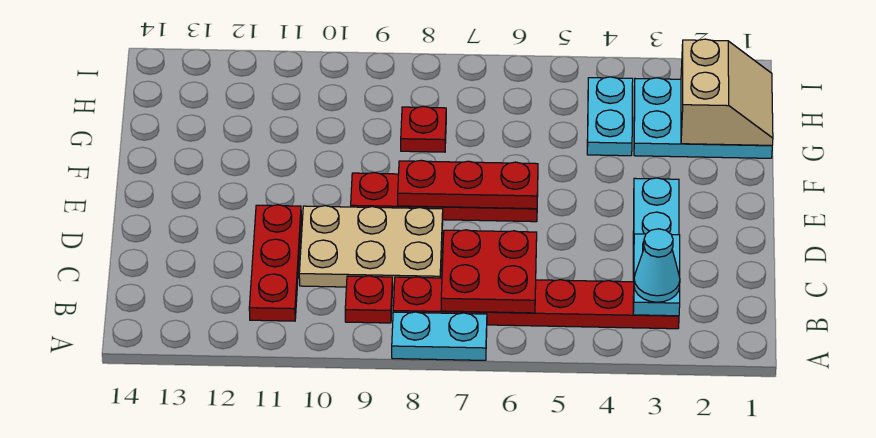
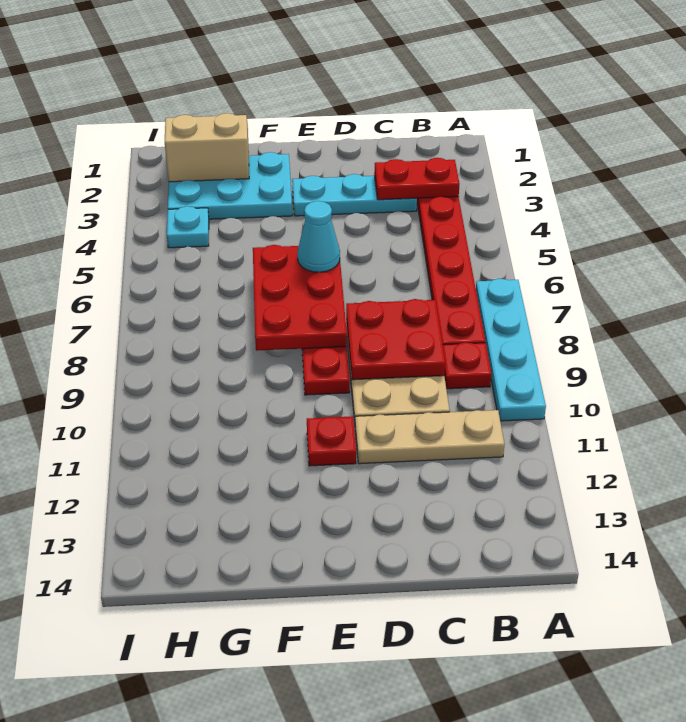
cyan 1x2 plate [392,312,487,360] -> cyan 1x4 plate [476,279,546,421]
cyan 1x2 plate [633,234,680,316] -> red 1x2 plate [374,158,459,200]
cyan 1x1 cone [634,229,680,302] -> cyan 1x1 cone moved to [297,201,340,272]
red 2x2 plate [441,230,537,313] -> red 2x2 plate moved to [346,299,445,380]
red 1x3 plate [249,205,301,321] -> tan 1x3 plate [355,410,505,464]
red 1x3 plate [398,160,538,209] -> red 2x3 plate [253,245,347,351]
cyan 2x3 plate [634,78,772,158] -> cyan 2x3 plate turned to [168,152,292,219]
cyan 1x2 plate [587,77,633,156] -> cyan 1x1 plate [167,206,209,248]
red 1x1 plate [401,106,446,152] -> red 1x1 plate moved to [307,416,356,466]

